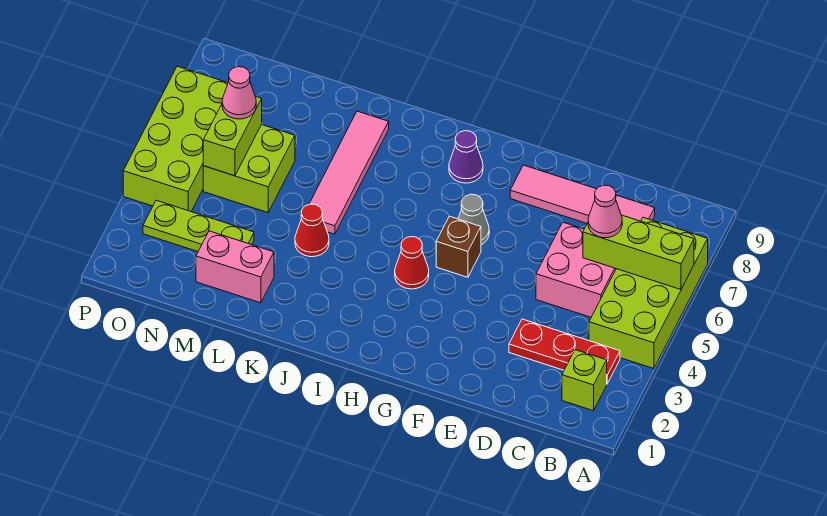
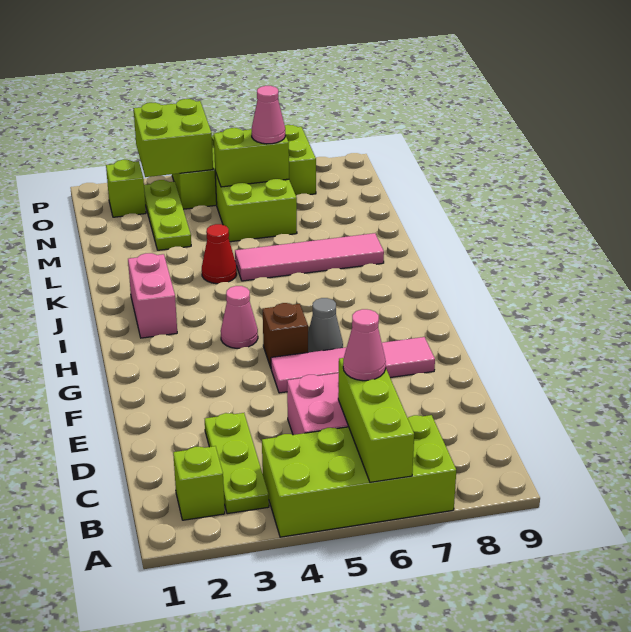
red 1x3 plate [509,319,620,383] -> lime 1x3 plate [205,413,269,514]
pink 1x4 tile [510,165,655,223] -> pink 1x4 tile turned to [271,337,435,393]
red 1x1 cone [395,237,429,289] -> pink 1x1 cone [221,286,258,348]
purple 1x1 cone [449,131,483,183] -> none
pink 1x2 brick [196,231,274,303] -> pink 1x2 brick moved to [128,253,177,338]
none -> lime 1x1 brick [106,160,146,217]
none -> lime 2x2 brick [133,99,213,177]

